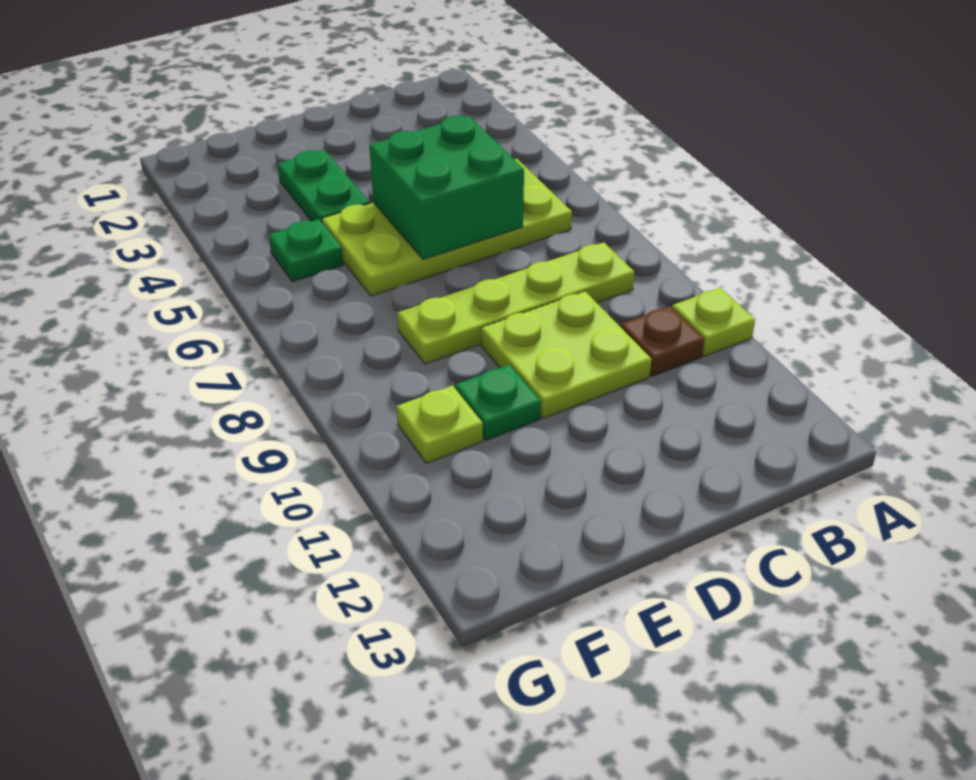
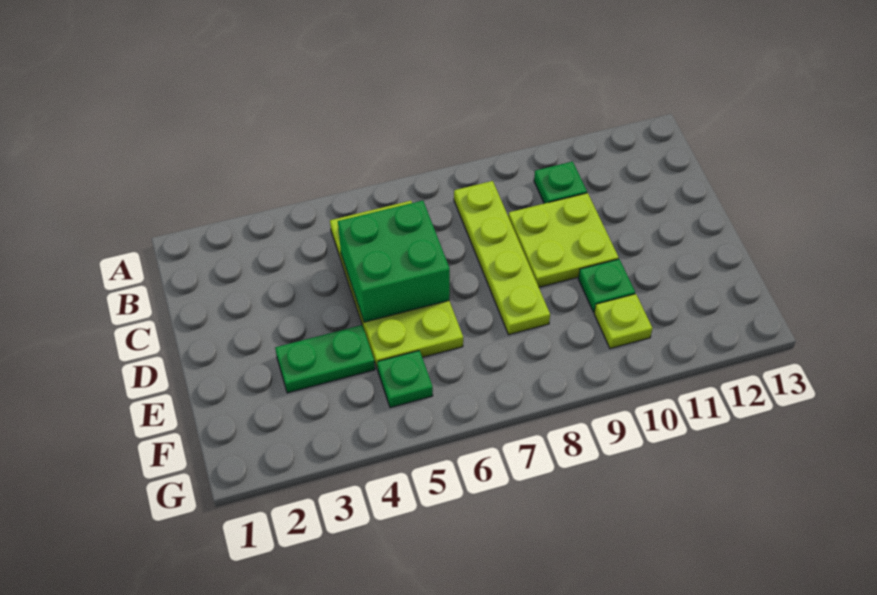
lime 1x1 plate [672,288,755,356] -> none
brown 1x1 plate [621,306,704,376] -> green 1x1 plate [534,162,587,204]

